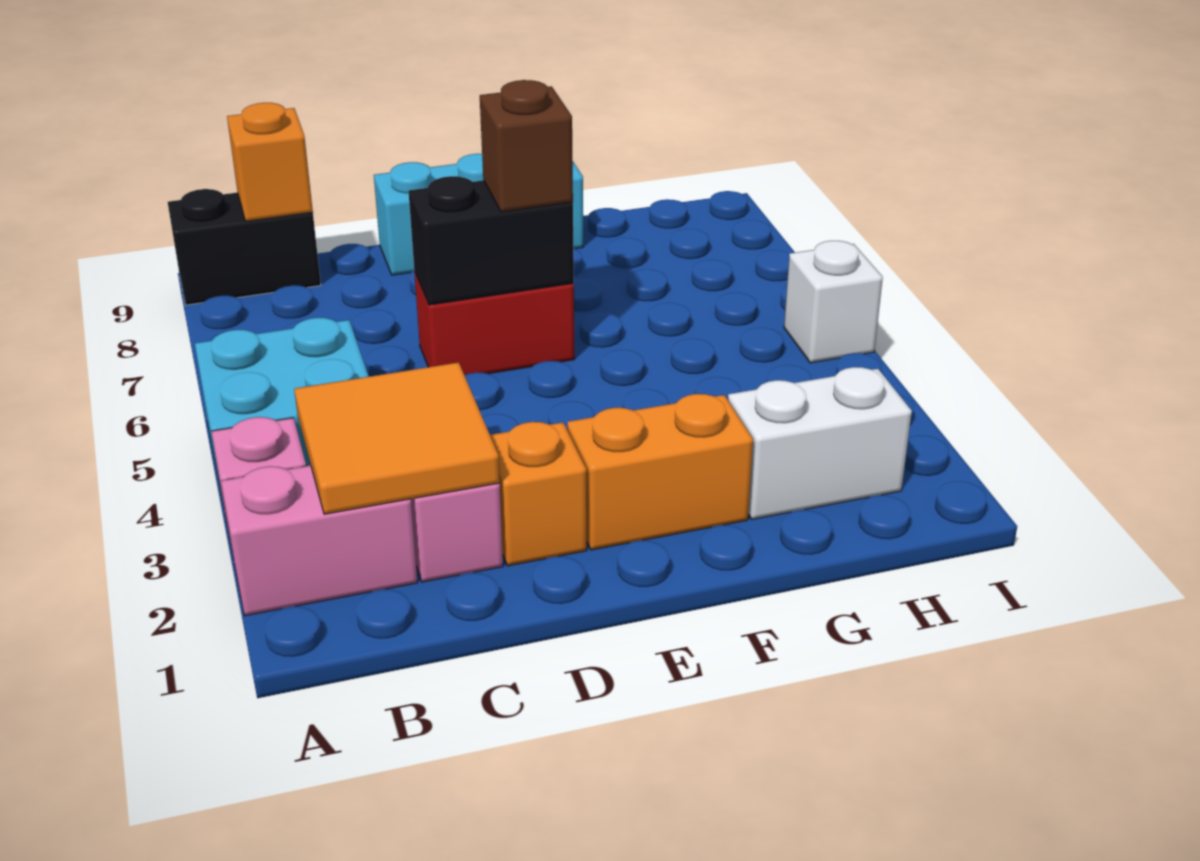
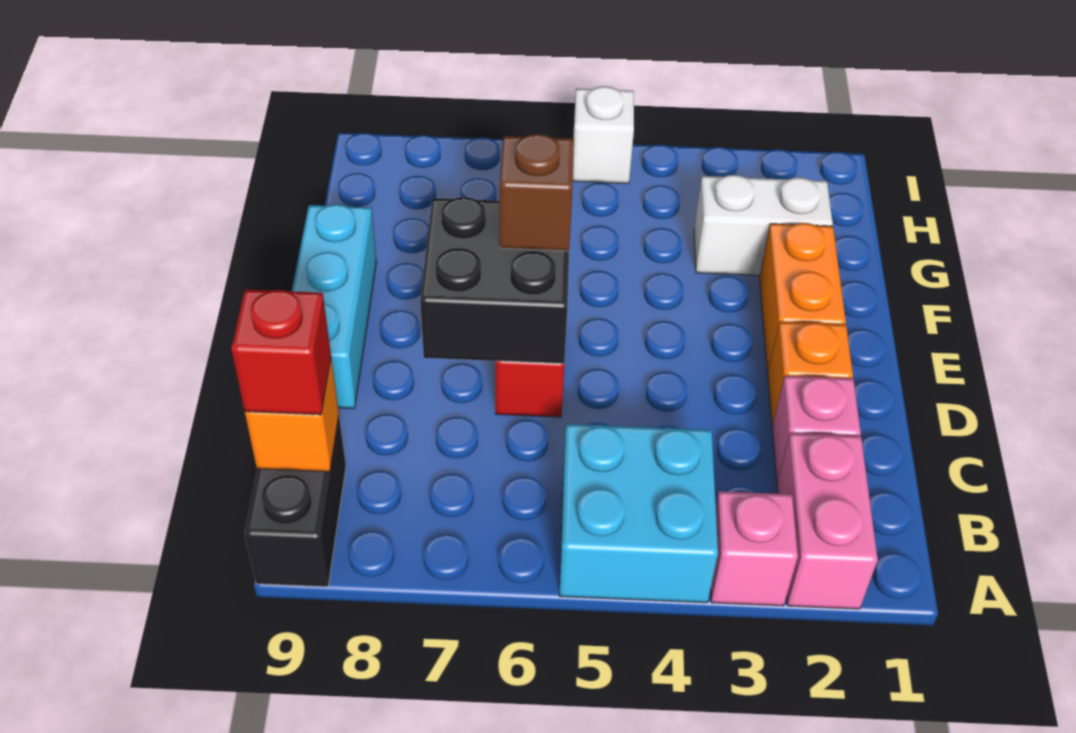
orange 2x2 tile [294,362,500,514] -> none
none -> red 1x1 brick [231,290,331,415]
black 1x2 brick [408,176,574,305] -> black 2x2 brick [420,197,569,364]
white 1x2 brick [728,367,912,519] -> white 1x2 brick turned to [694,175,833,275]

